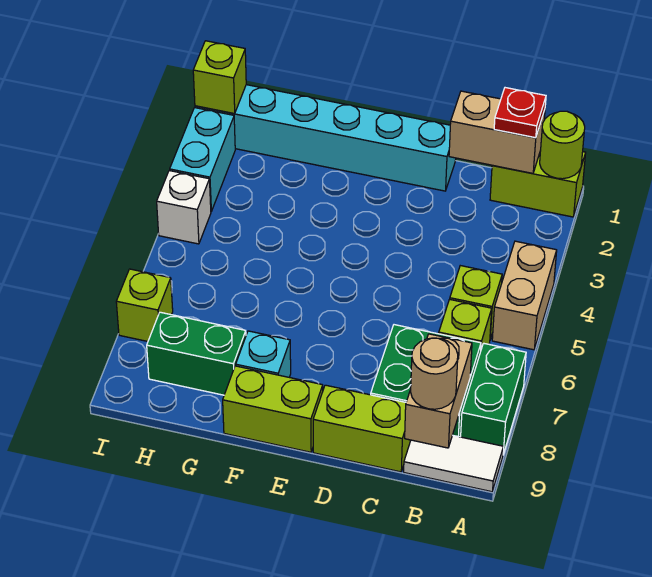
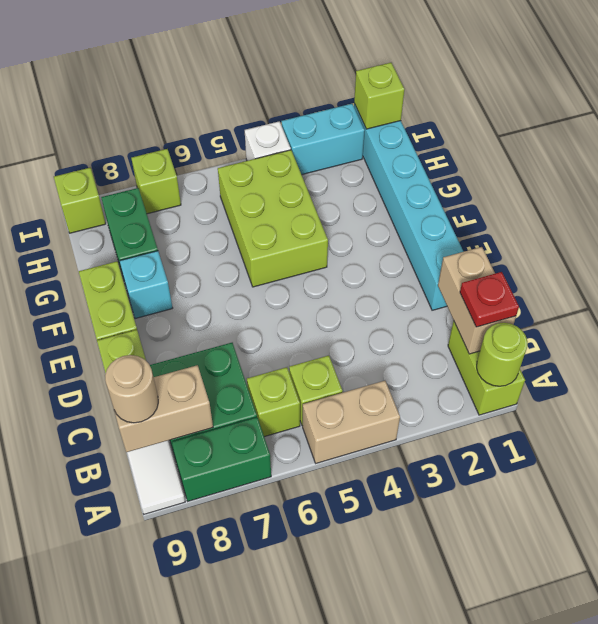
none -> lime 2x3 brick [218,150,328,287]
none -> lime 1x1 brick [54,168,106,233]

